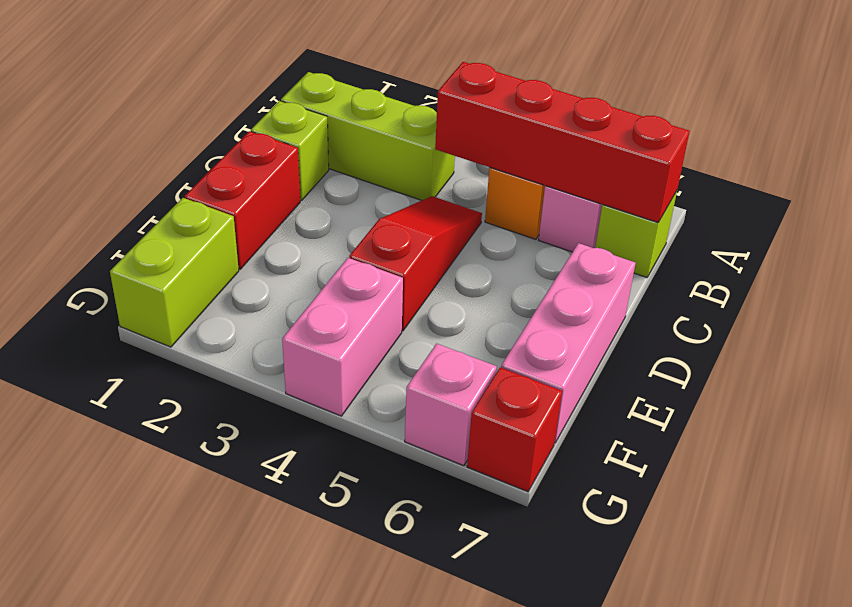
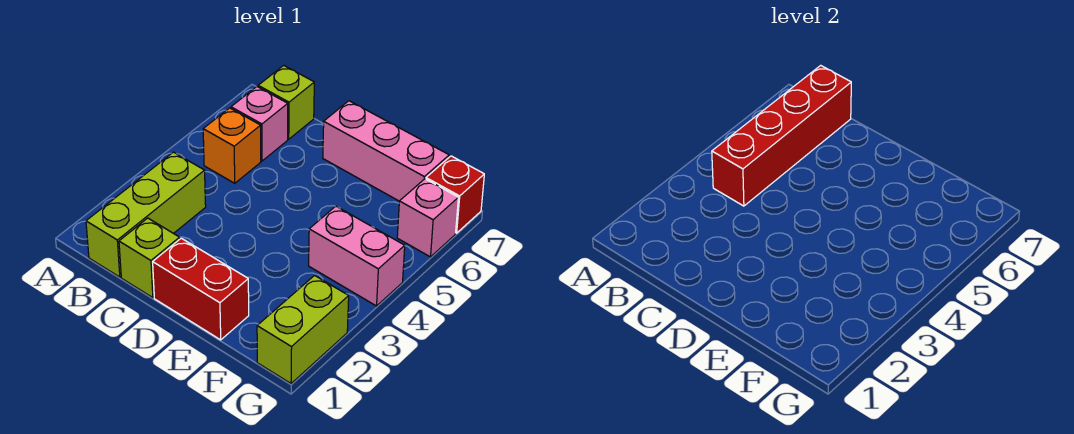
red 1x3 slope [349,196,482,331] -> none
lime 1x2 brick [110,198,239,347] -> lime 1x2 brick turned to [257,276,349,384]

